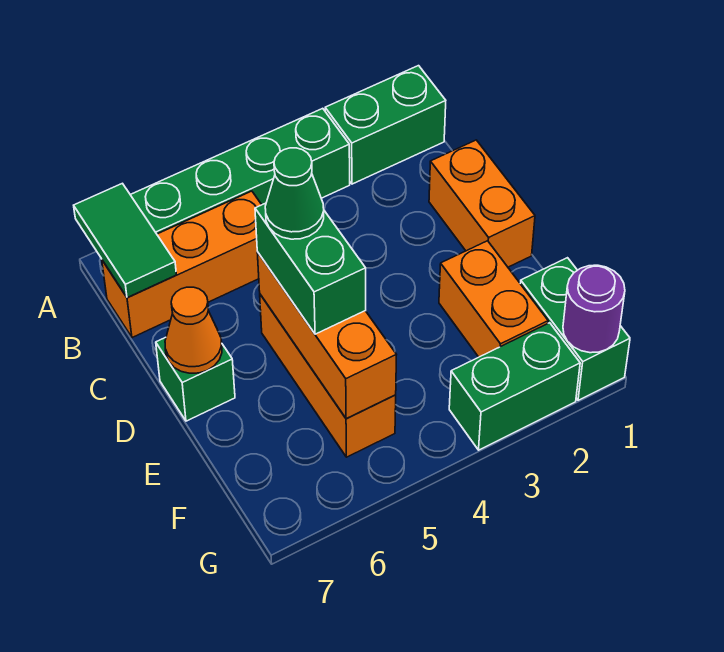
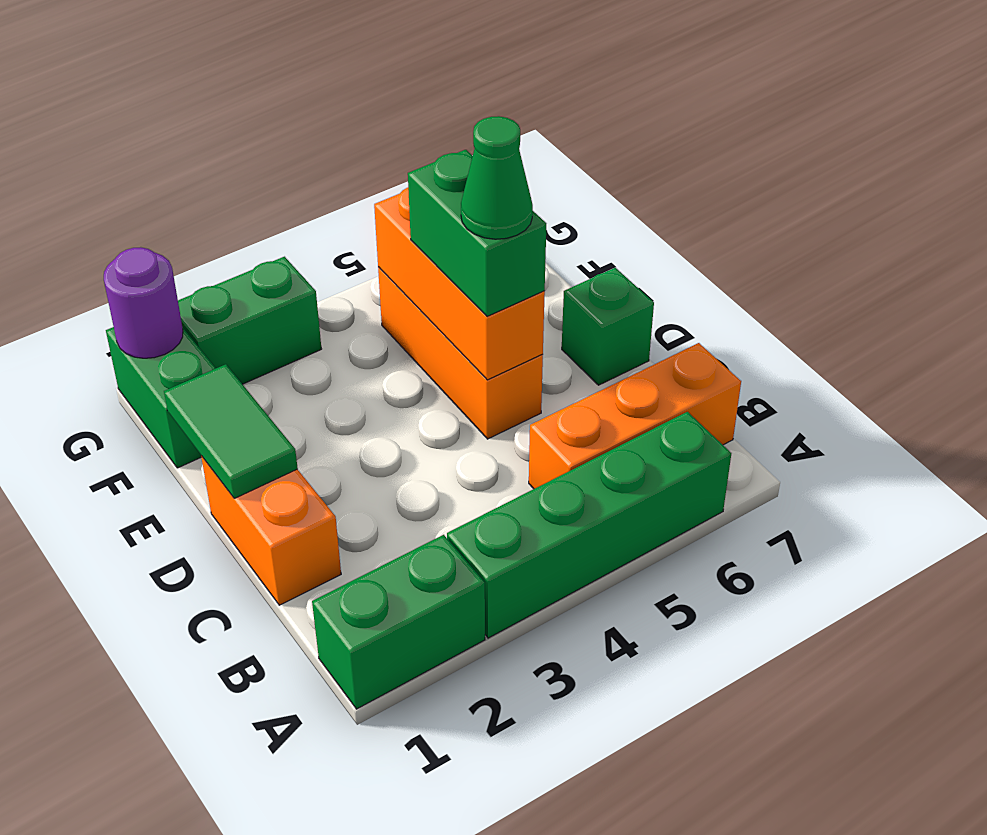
green 1x2 tile [74,183,176,298] -> green 1x2 tile moved to [164,364,298,498]
orange 1x1 cone [165,287,222,373] -> none
orange 1x2 brick [439,241,548,357] -> none

